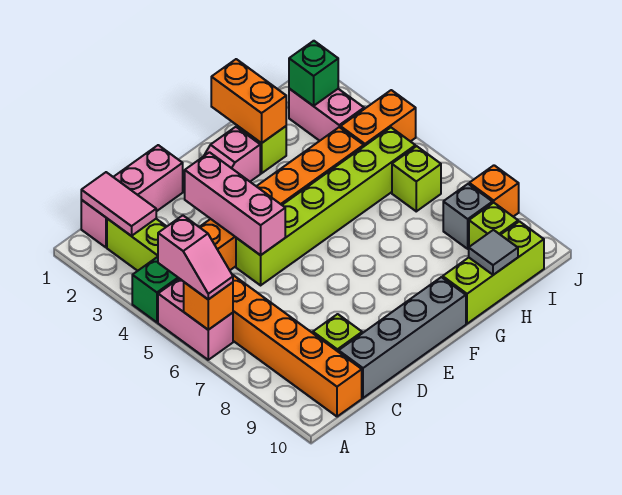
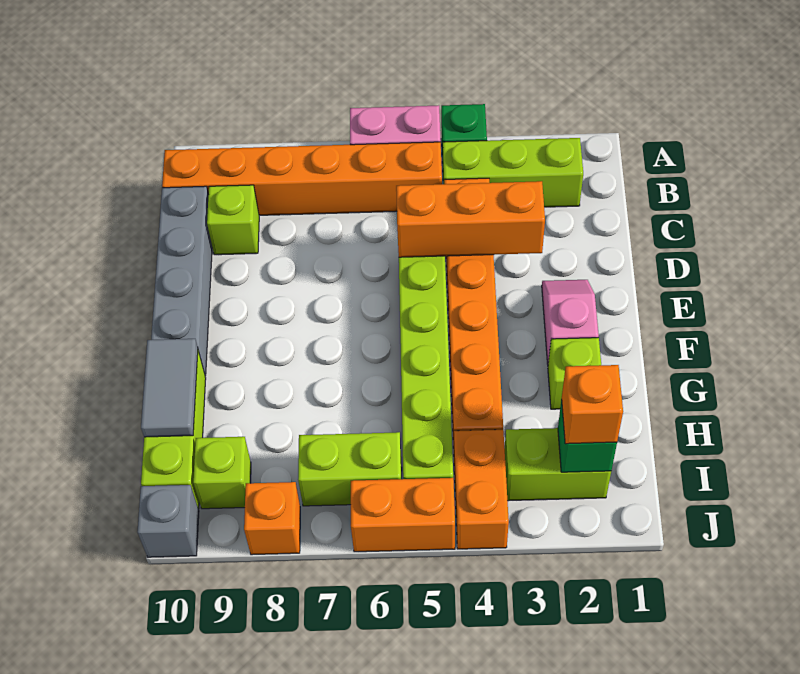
pink 1x2 slope [158,215,233,299] -> none
orange 1x1 brick [184,282,233,330] -> orange 1x1 brick moved to [562,365,623,444]
pink 1x3 brick [81,145,183,247] -> none
pink 1x2 tile [81,172,156,236] -> none
pink 1x3 brick [185,152,285,255] -> orange 1x3 brick [396,181,545,257]
orange 1x2 brick [211,59,286,143] -> orange 1x2 brick moved to [351,478,455,552]
grey 1x1 tile [469,230,518,275] -> grey 1x2 tile [141,339,198,437]
pink 1x2 brick [289,89,364,141] -> lime 1x2 brick [505,428,611,501]
lime 1x1 brick [392,146,441,211] -> lime 1x2 brick [298,432,402,506]
grey 1x1 brick [443,184,492,249] -> grey 1x1 brick moved to [137,485,199,557]

